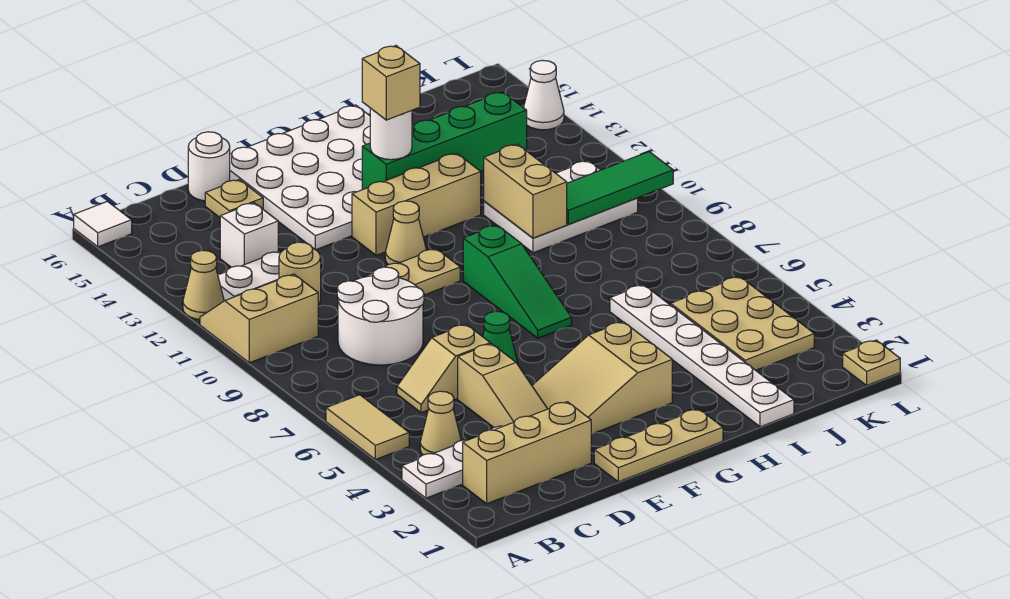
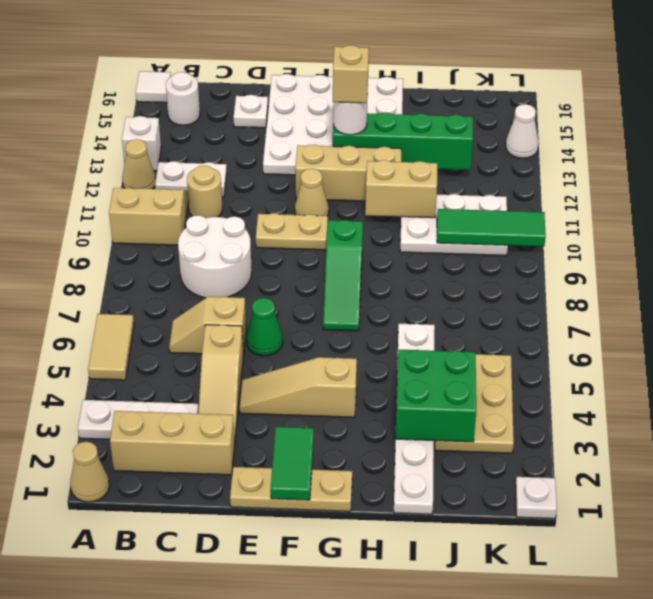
tan 1x1 cone [420,391,461,455] -> tan 1x1 cone moved to [70,442,109,502]
white 1x1 brick [220,203,278,267] -> white 1x1 brick moved to [122,116,161,171]
tan 1x1 plate [205,180,263,217] -> white 1x1 plate [234,95,268,128]
white 1x1 round brick [188,132,230,201] -> white 1x1 round brick moved to [166,72,200,125]
tan 2x3 slope [532,322,672,434] -> tan 1x3 slope [240,357,357,417]
none -> green 1x2 tile [271,427,314,500]
none -> green 2x2 brick [396,350,476,442]
tan 1x2 brick [484,144,567,238] -> tan 1x2 brick turned to [365,160,437,218]
tan 1x1 plate [843,340,900,385] -> white 1x1 plate [515,477,557,519]

